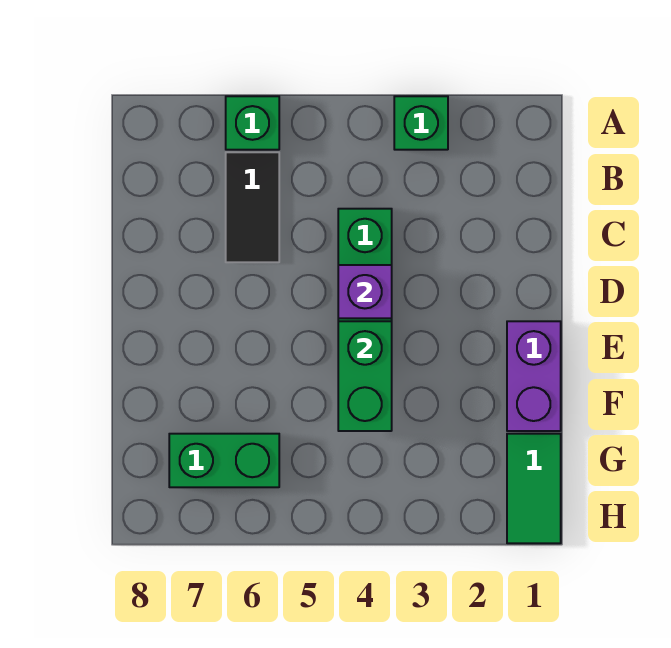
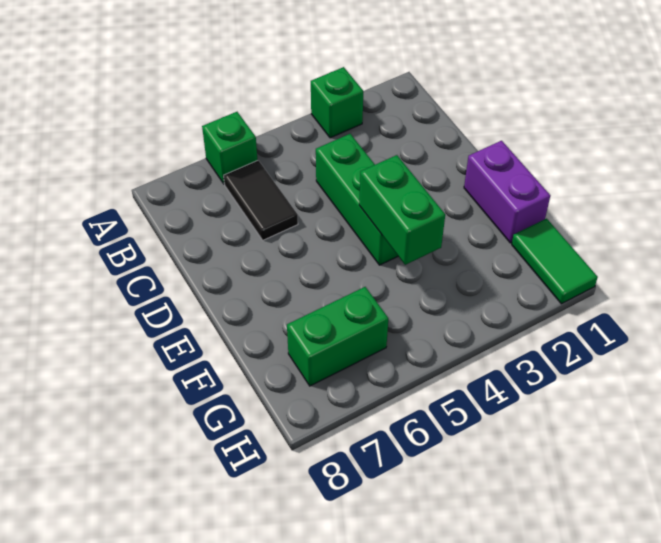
purple 1x1 brick [338,265,392,318] -> none

